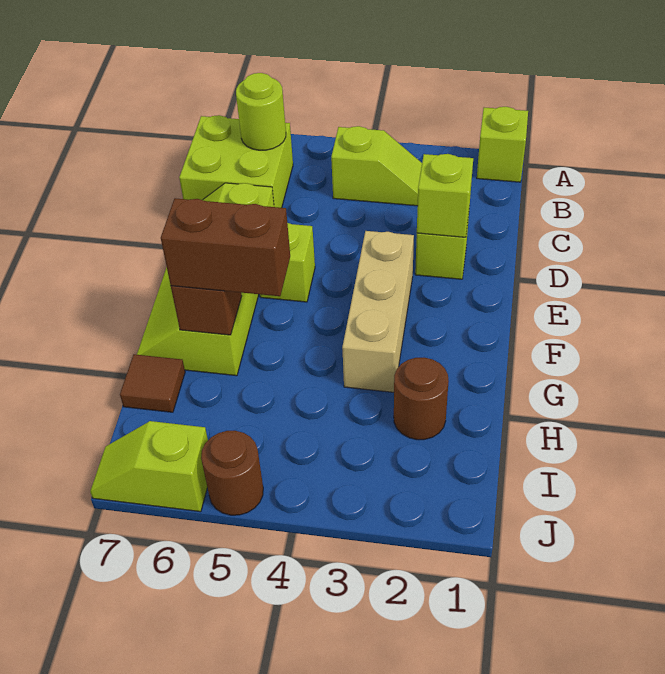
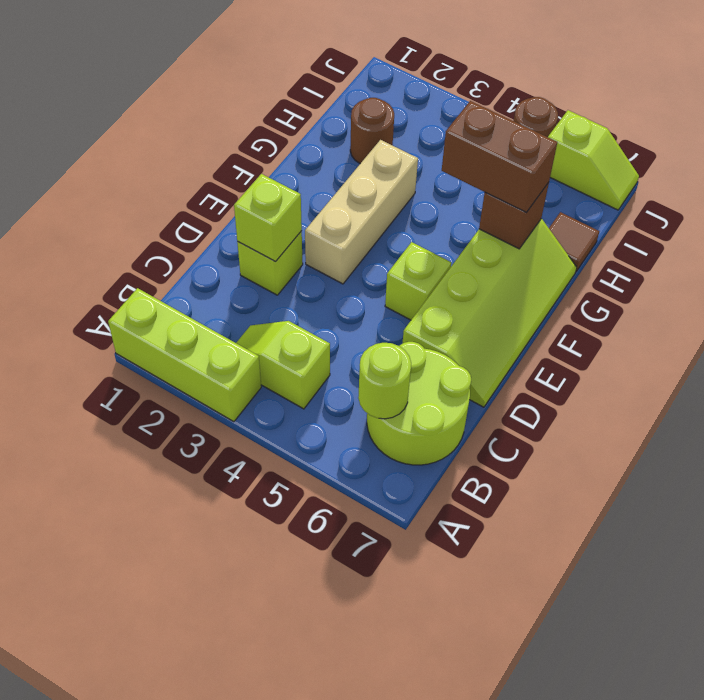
lime 1x1 brick [477,107,528,182] -> lime 1x3 brick [108,288,261,422]
lime 2x2 brick [179,115,293,208] -> lime 2x2 round brick [367,342,471,465]

